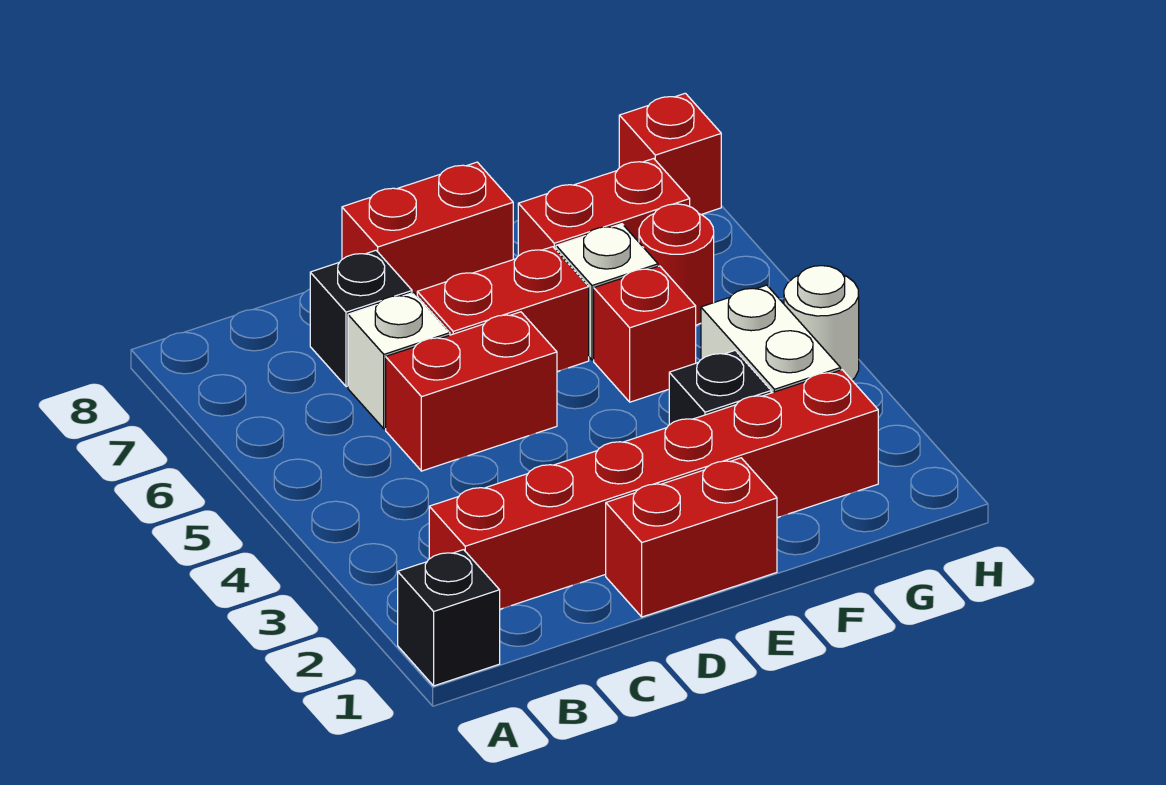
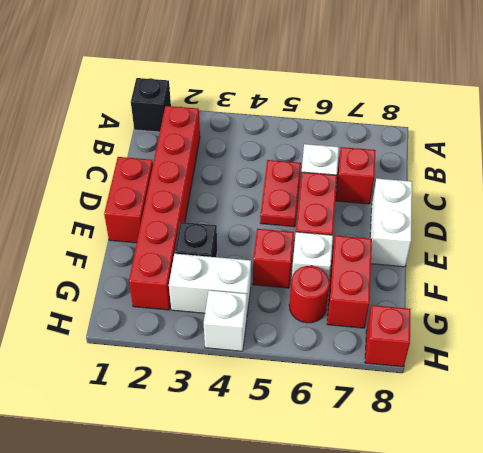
red 1x2 brick [386,312,557,471] -> red 1x2 plate [260,160,301,227]
black 1x1 brick [310,250,412,387] -> red 1x1 brick [336,147,376,204]
red 1x2 brick [342,162,513,295] -> white 1x2 brick [370,178,412,267]
white 1x1 round brick [784,266,859,380] -> white 1x1 brick [204,290,247,351]

